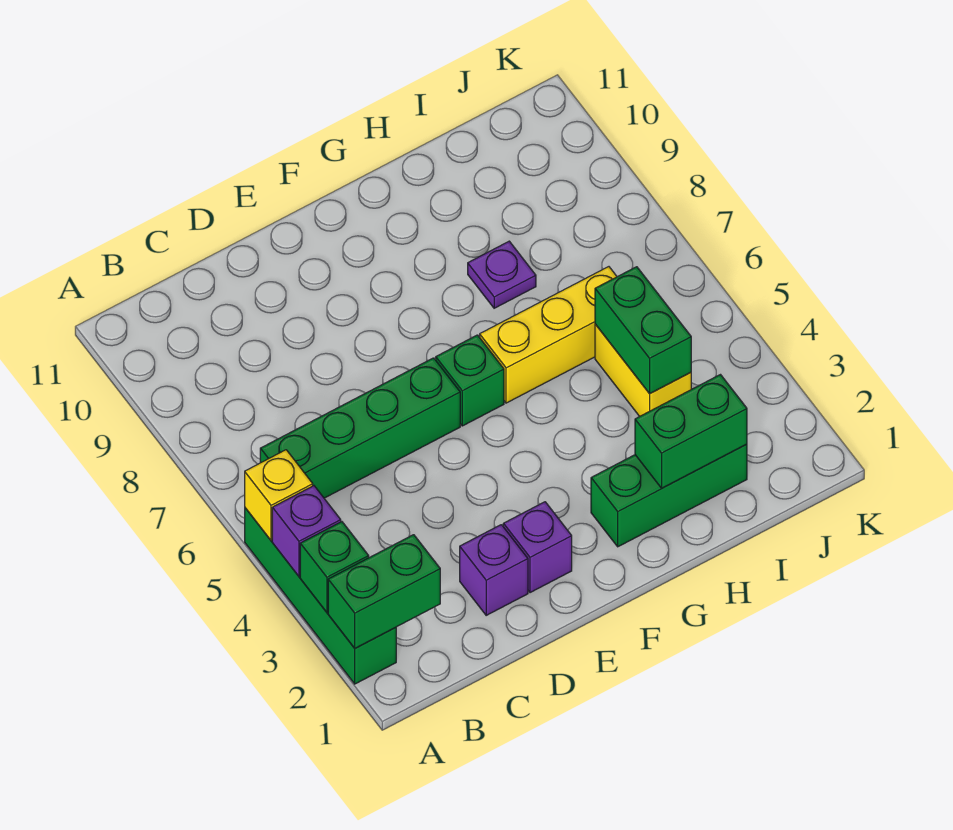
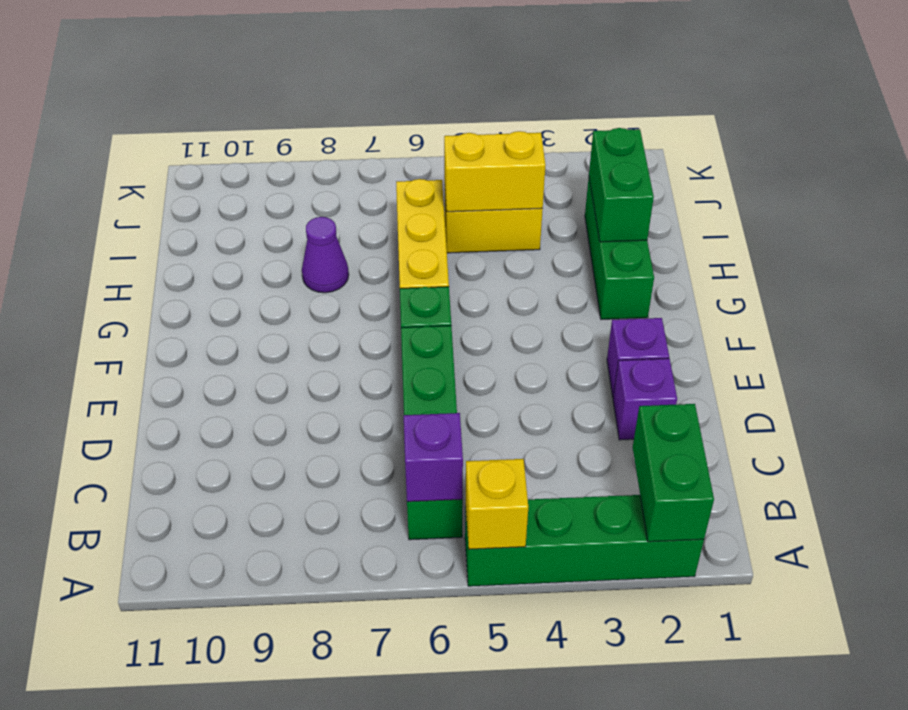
green 1x1 brick [300,522,369,612] -> none
purple 1x1 brick [272,486,341,576] -> purple 1x1 brick moved to [404,413,463,502]
purple 1x1 plate [468,241,536,308] -> purple 1x1 cone [302,217,349,293]
green 1x2 brick [595,267,691,394] -> yellow 1x2 brick [444,131,545,212]

